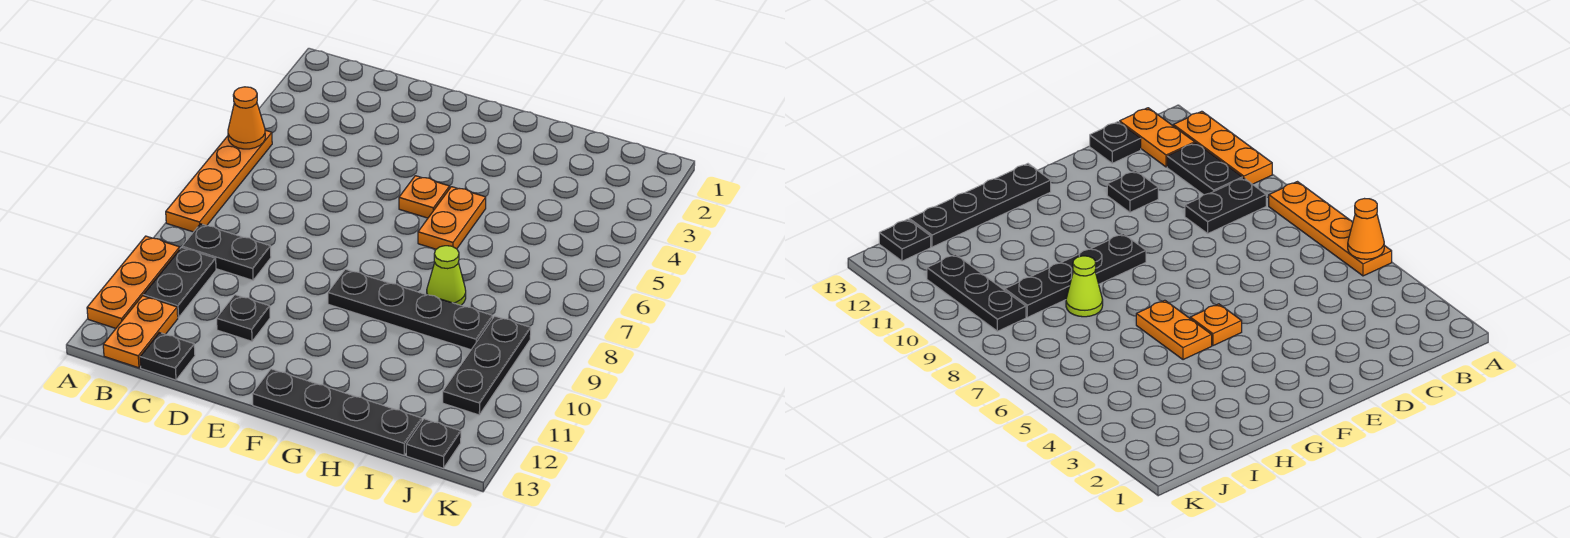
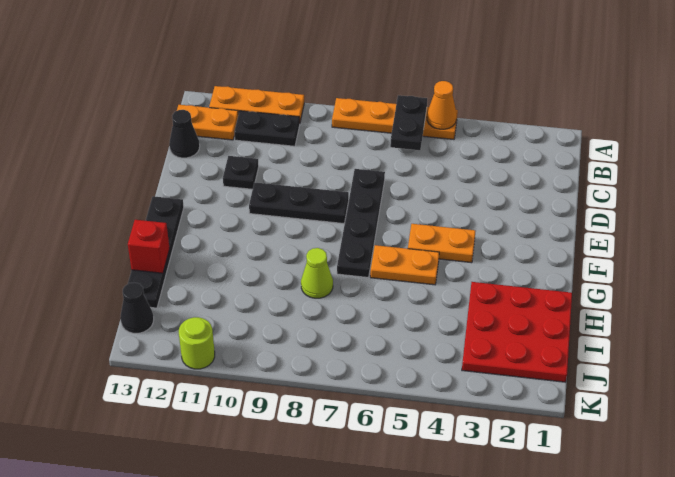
black 1x2 plate [182,224,271,280] -> black 1x2 plate moved to [390,95,427,150]
black 1x1 plate [140,333,195,380] -> black 1x1 cone [169,110,200,158]
orange 1x1 plate [399,176,450,218] -> orange 1x2 plate [408,224,475,263]
black 1x4 plate [328,269,493,350] -> black 1x4 plate moved to [337,169,385,277]
none -> red 3x3 plate [462,282,572,382]
none -> red 1x1 brick [128,220,170,273]
black 1x3 plate [443,316,531,415] -> black 1x3 plate moved to [249,182,349,224]
black 1x1 plate [406,419,461,468] -> black 1x1 cone [120,283,154,333]
none -> lime 1x1 round brick [179,317,215,369]

